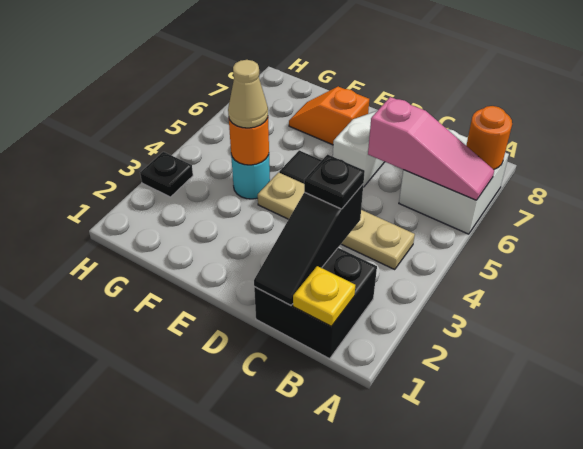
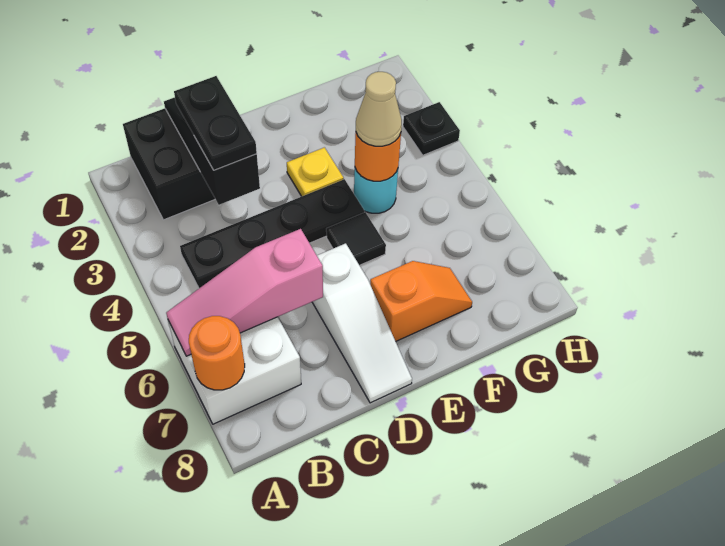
yellow 1x1 plate [293,266,355,327] -> yellow 1x1 plate moved to [287,147,344,196]
tan 1x4 plate [258,172,415,269] -> black 1x4 plate [180,179,364,288]
black 1x1 plate [304,155,365,209] -> black 1x2 plate [174,76,257,170]

